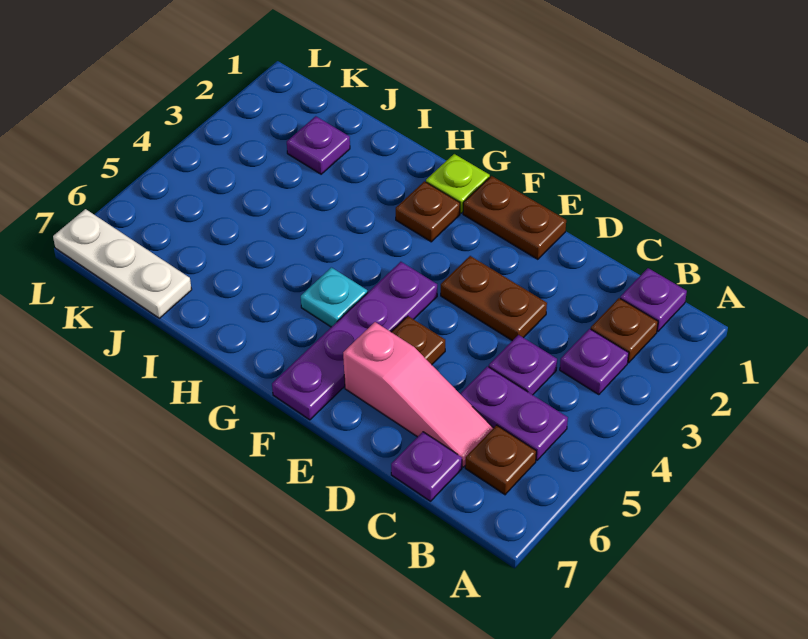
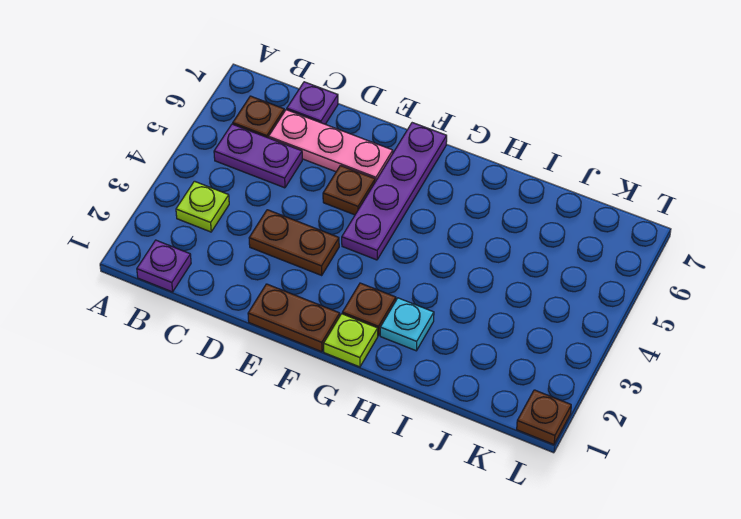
brown 1x1 plate [591,298,658,363] -> brown 1x1 plate moved to [517,390,571,445]
purple 1x1 plate [560,329,629,395] -> lime 1x1 plate [176,181,229,232]
purple 1x1 plate [489,335,557,395] -> none
pink 1x3 slope [343,322,493,467] -> pink 1x3 plate [269,110,393,182]
cyan 1x1 plate [301,267,368,327] -> cyan 1x1 plate moved to [380,298,434,351]
purple 1x1 plate [287,116,350,174] -> none
white 1x3 plate [53,209,192,318] -> none

